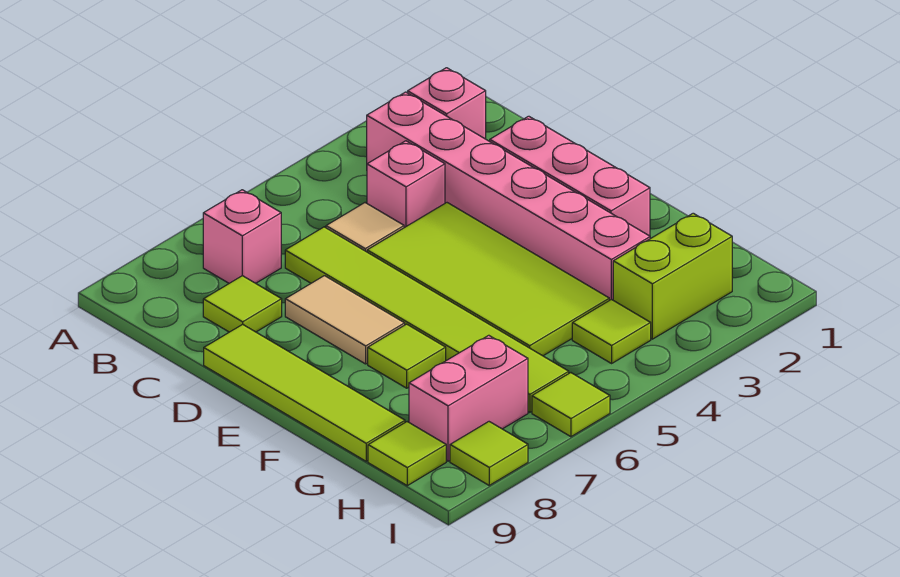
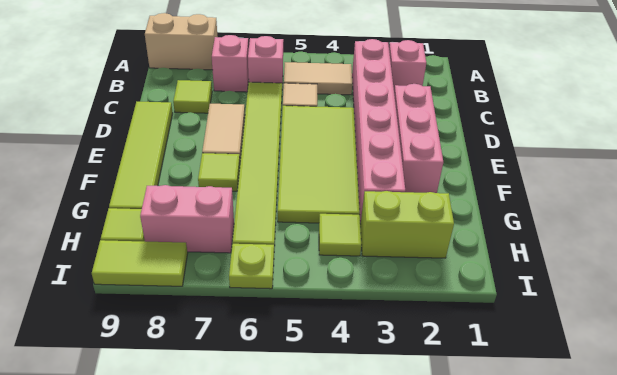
none -> tan 1x2 brick [145,13,218,70]
none -> tan 1x2 tile [284,62,352,95]
pink 1x1 brick [367,141,445,228] -> pink 1x1 brick moved to [248,36,283,83]
lime 1x1 tile [532,373,610,437] -> lime 1x1 plate [229,244,274,289]
lime 1x1 tile [450,422,528,485] -> lime 1x2 tile [92,240,188,286]

